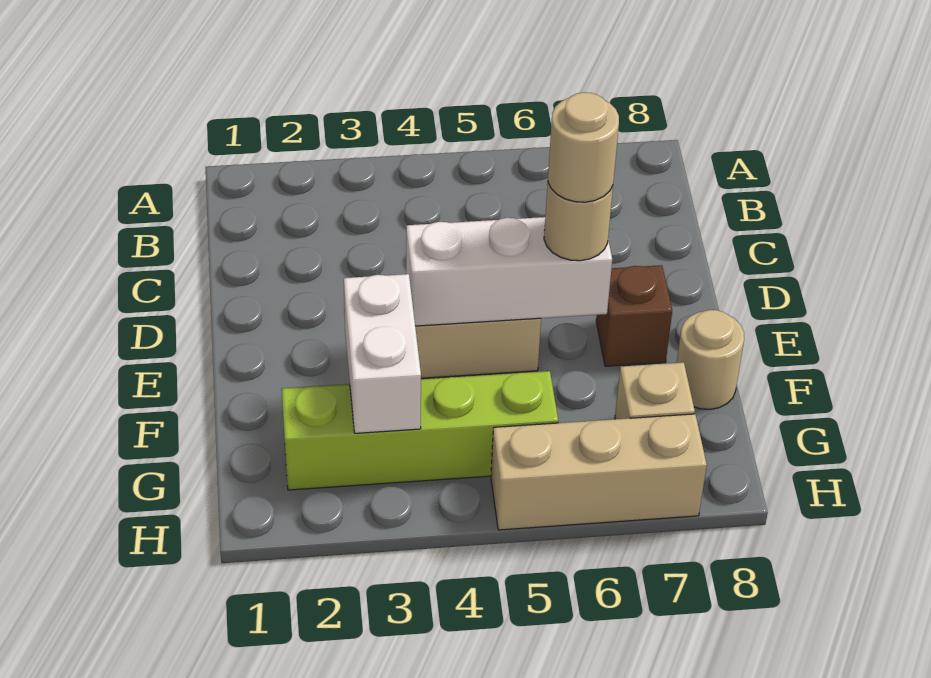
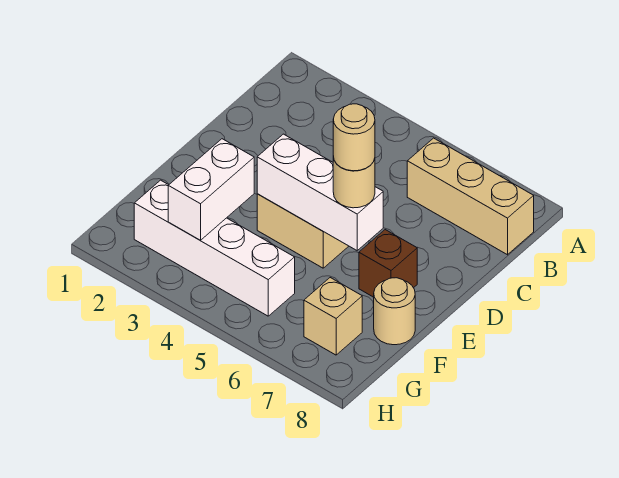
lime 1x4 brick [281,371,558,490] -> white 1x4 brick [134,180,295,316]
tan 1x3 brick [491,414,707,530] -> tan 1x3 brick moved to [407,138,534,255]

